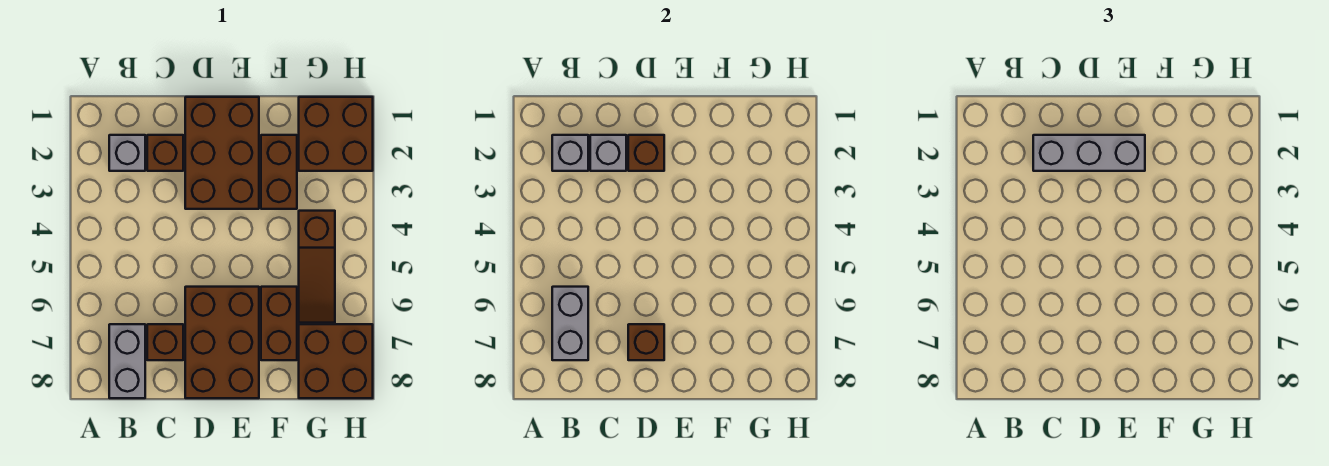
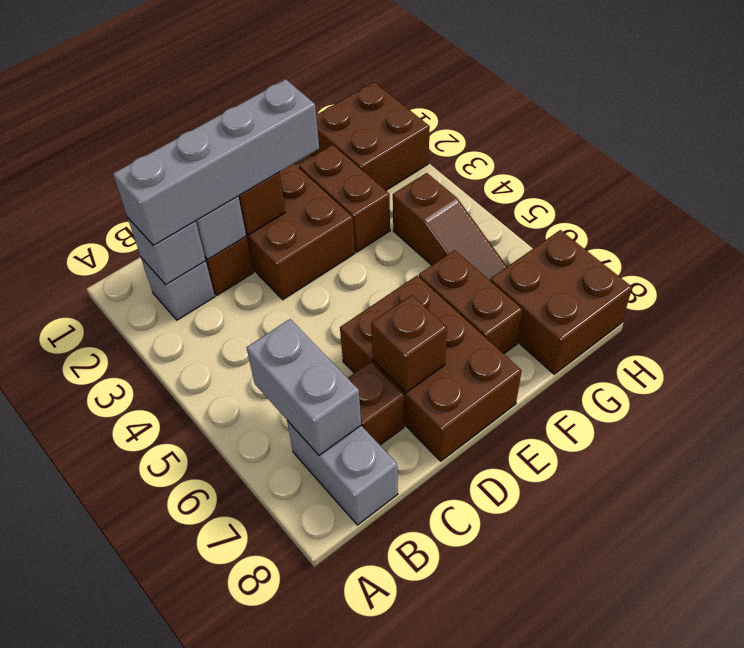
grey 1x3 brick [1033,135,1145,171] -> grey 1x4 brick [113,79,319,245]

